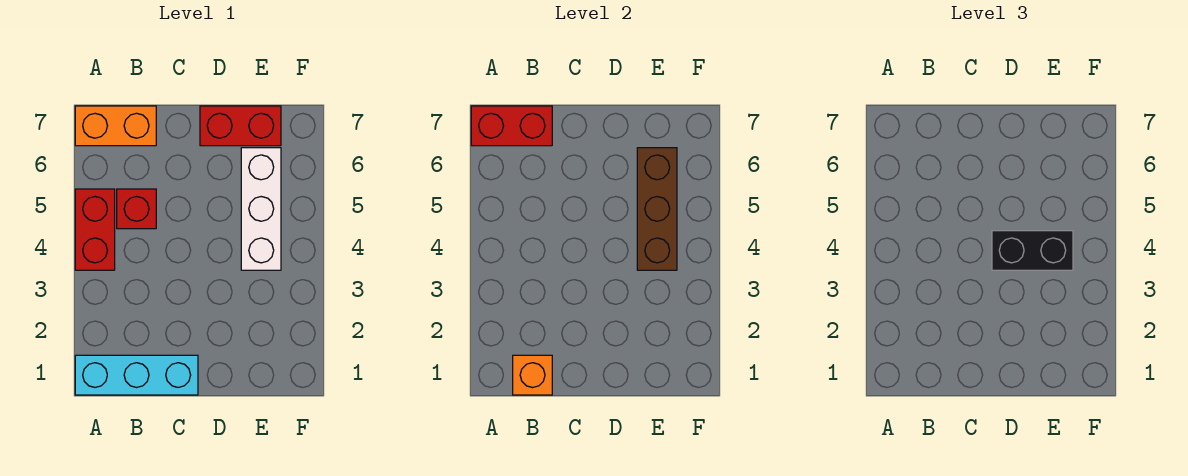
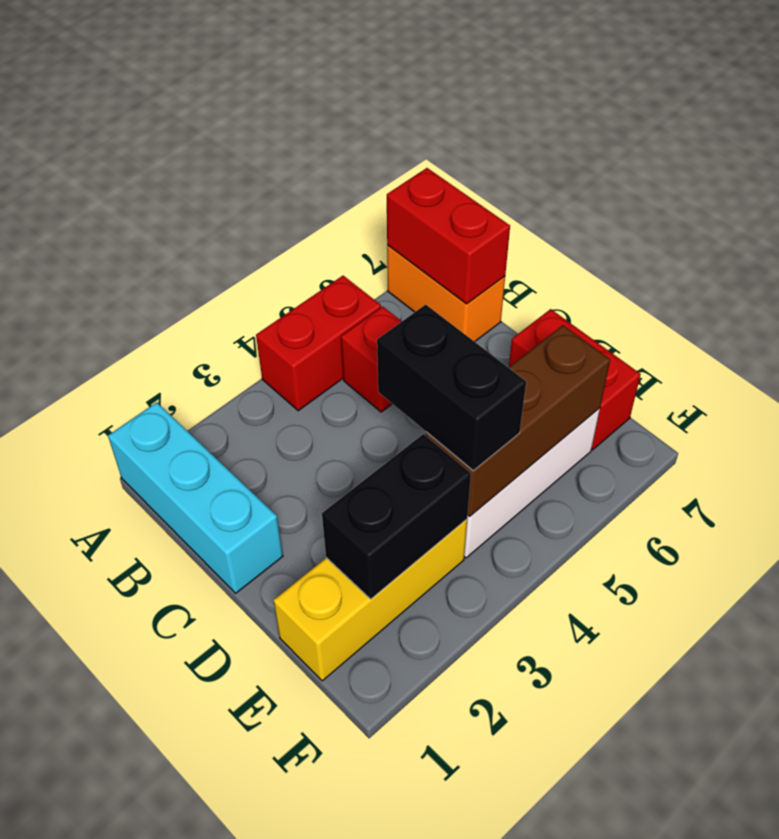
orange 1x1 brick [513,355,552,395] -> none
none -> yellow 1x3 brick [273,519,467,681]
none -> black 1x2 brick [322,434,471,599]

